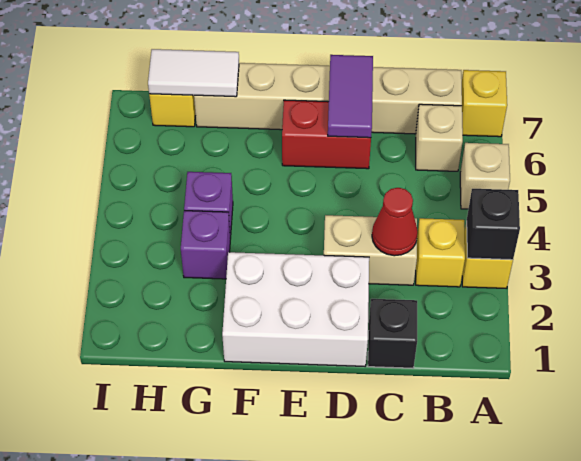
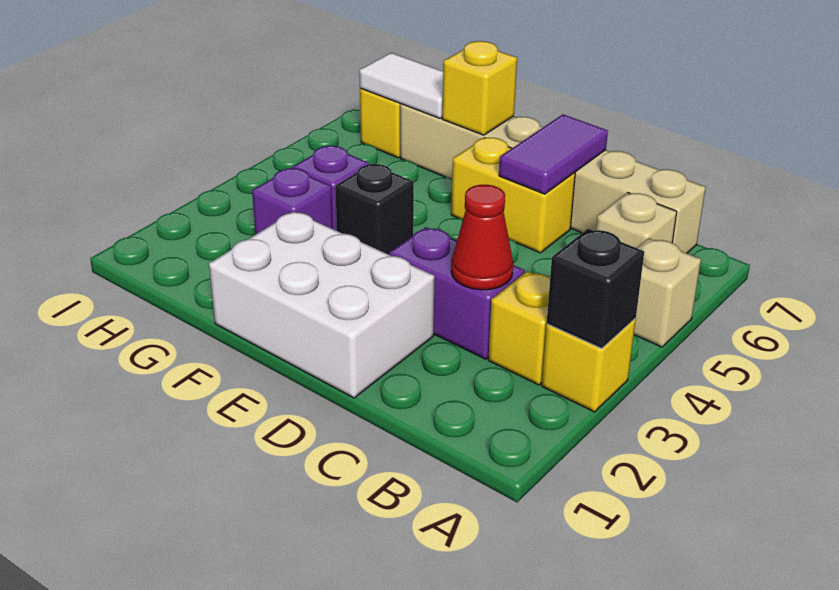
yellow 1x1 brick [462,70,507,137] -> yellow 1x1 brick moved to [442,41,517,135]
black 1x1 brick [368,299,417,368] -> black 1x1 brick moved to [335,164,414,255]
tan 1x2 brick [324,215,417,285] -> purple 1x2 brick [389,227,525,359]
red 1x2 brick [282,100,371,169] -> yellow 1x2 brick [451,138,575,253]

